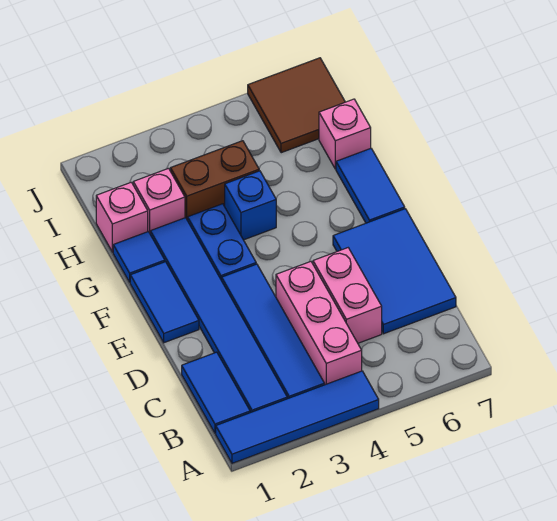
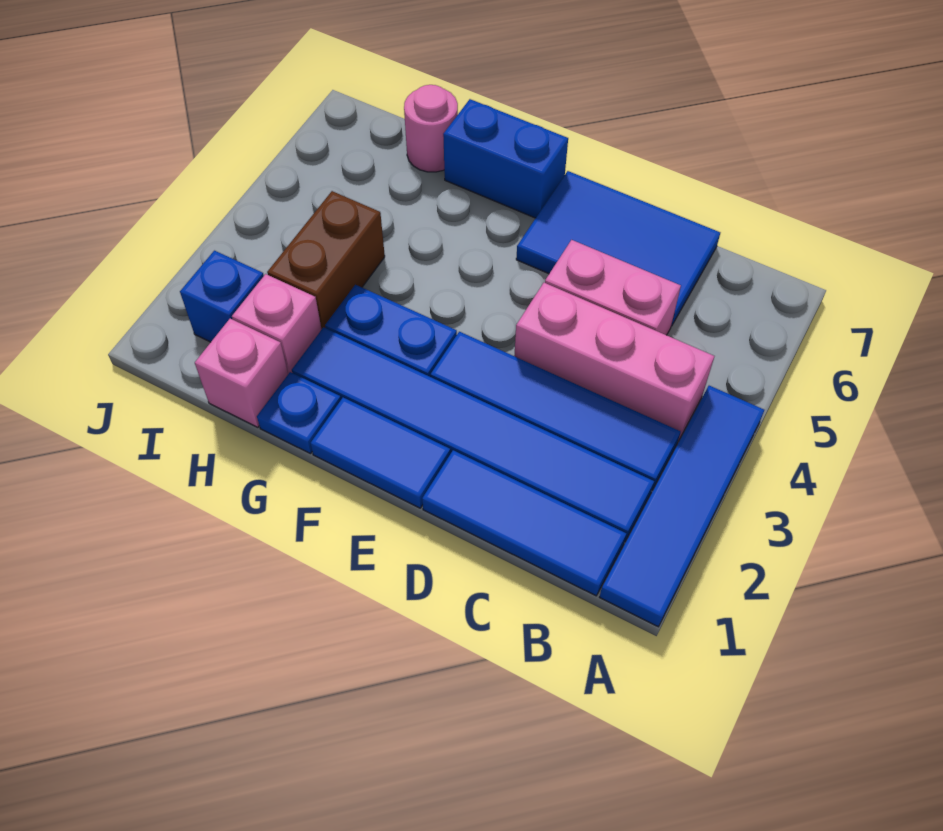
blue 1x2 tile [182,352,250,433] -> blue 1x3 tile [422,450,626,596]
blue 1x2 tile [336,149,405,223] -> blue 1x2 brick [443,99,568,218]
blue 1x1 tile [113,232,165,282] -> blue 1x1 plate [257,372,341,454]
blue 1x1 brick [225,171,276,240] -> blue 1x1 brick moved to [180,251,264,342]
pink 1x1 brick [319,99,371,169] -> pink 1x1 round brick [404,85,458,172]
brown 2x2 tile [248,58,345,153] -> none

